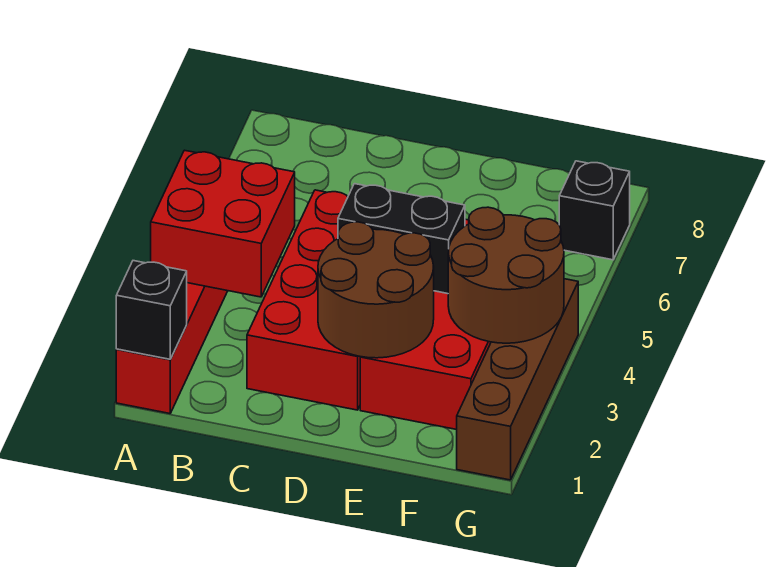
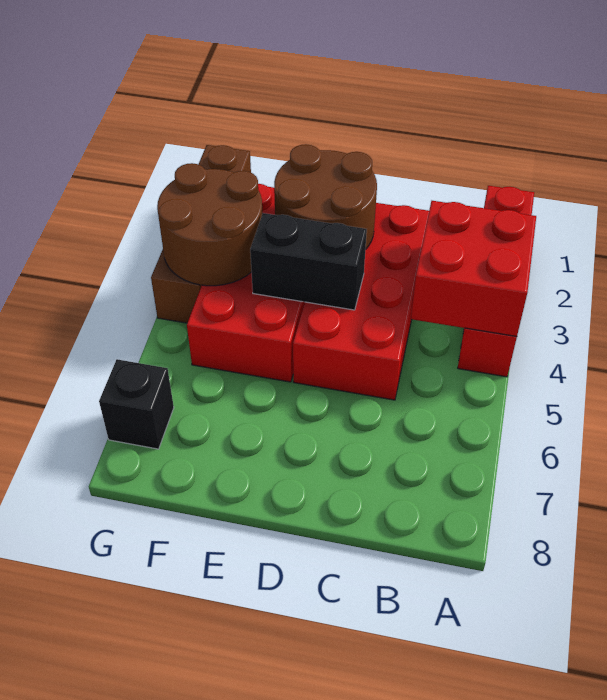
black 1x1 brick [116,261,187,359] -> none

